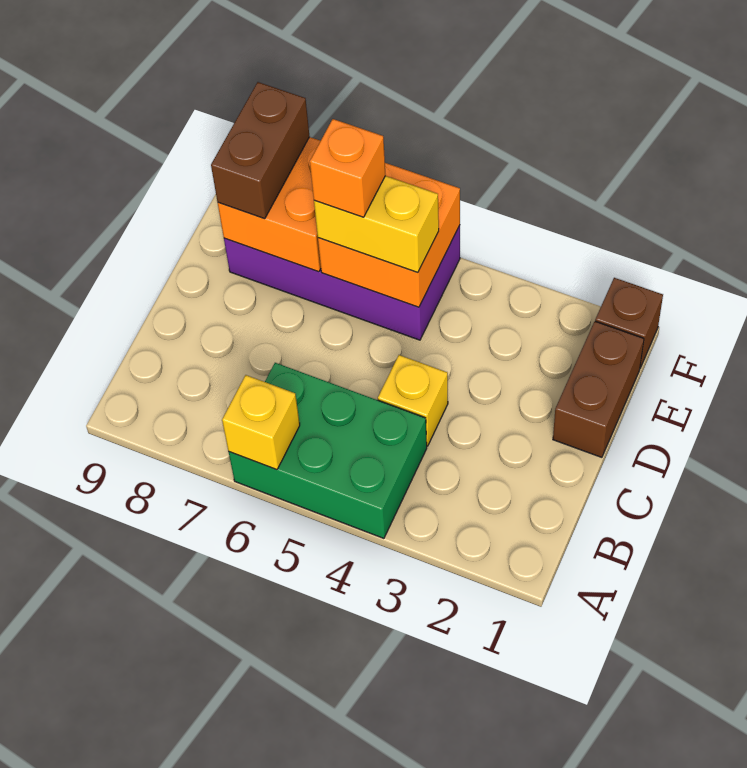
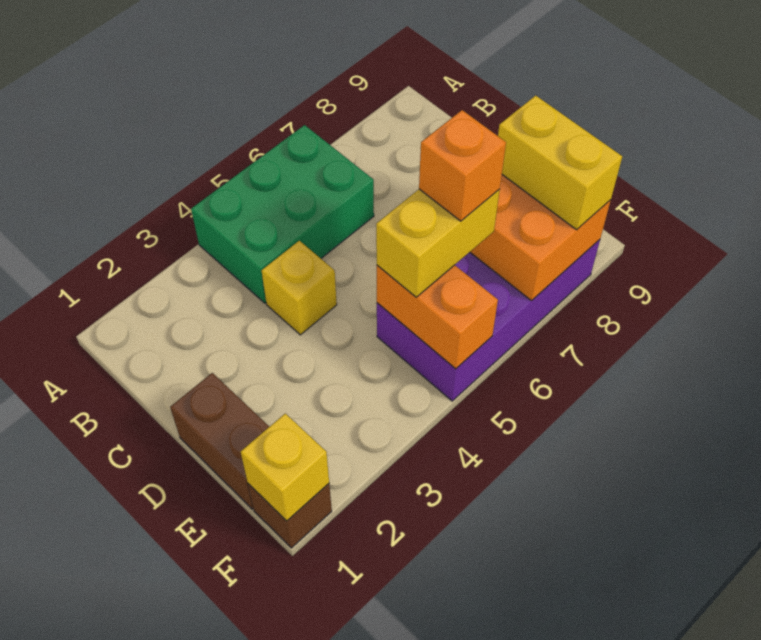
yellow 1x1 brick [222,375,300,470] -> yellow 1x1 brick moved to [241,413,329,521]
orange 2x2 brick [318,163,460,307] -> orange 1x2 brick [377,265,498,369]
brown 1x2 brick [211,82,310,219] -> yellow 1x2 brick [498,95,622,230]

